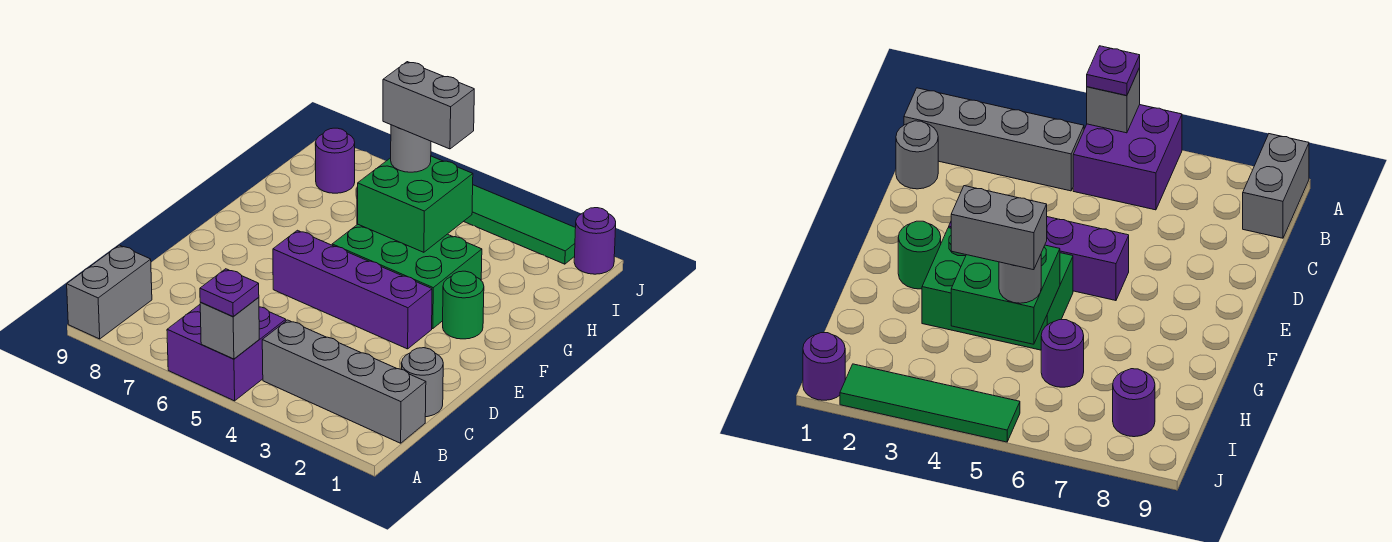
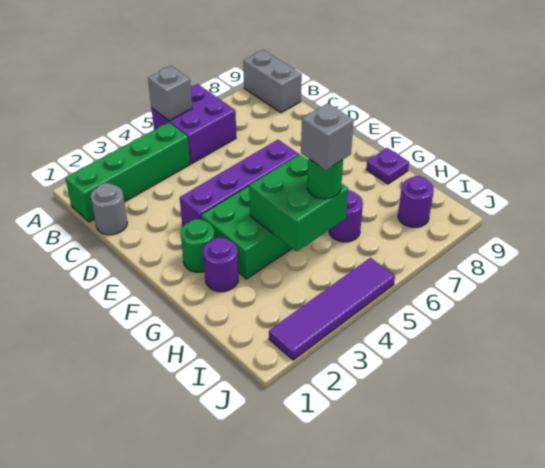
purple 1x1 plate [200,269,259,317] -> purple 1x1 plate moved to [366,148,409,184]
grey 1x4 brick [262,320,426,443] -> green 1x4 brick [65,123,190,222]
grey 1x2 brick [383,62,474,149] -> grey 1x1 brick [301,103,354,170]
grey 1x1 round brick [391,125,431,172] -> green 1x1 round brick [307,159,343,199]
purple 1x1 round brick [574,208,616,274] -> purple 1x1 round brick moved to [203,238,238,292]
green 1x4 tile [464,185,576,264] -> purple 1x4 tile [269,258,395,360]

